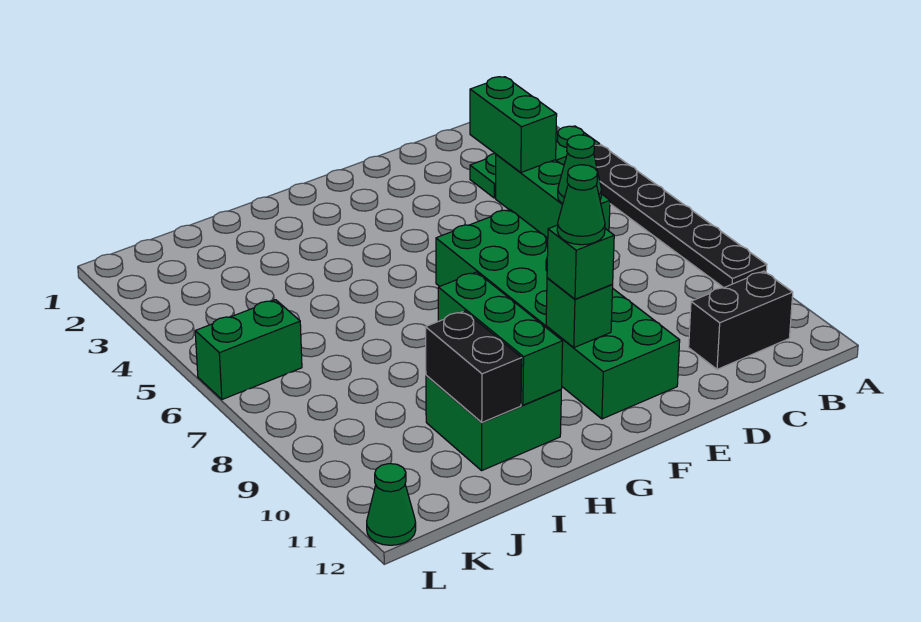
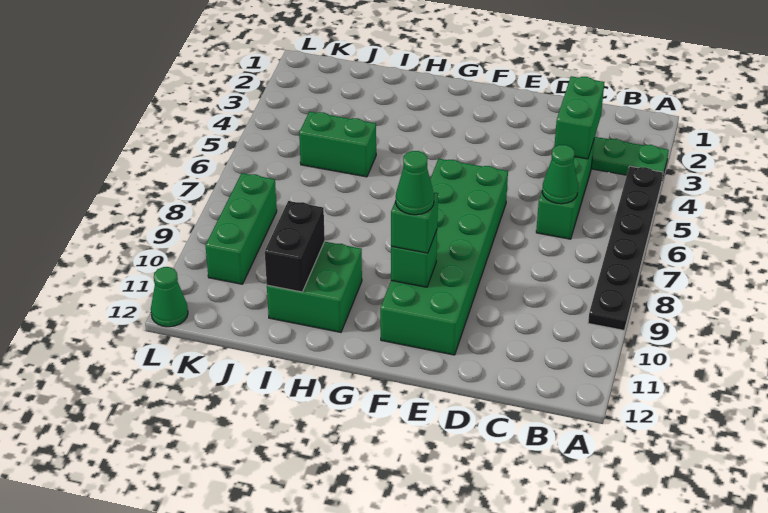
black 1x2 brick [689,271,793,369] -> none
green 1x3 brick [438,272,563,405] -> green 1x3 brick moved to [205,173,277,284]
green 1x2 brick [195,300,302,399] -> green 1x2 brick moved to [299,112,376,177]

